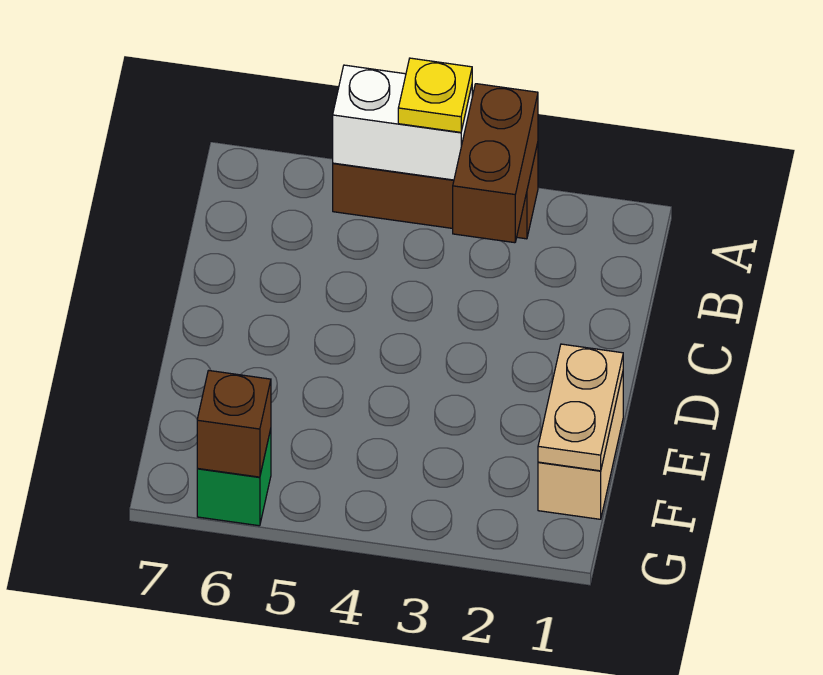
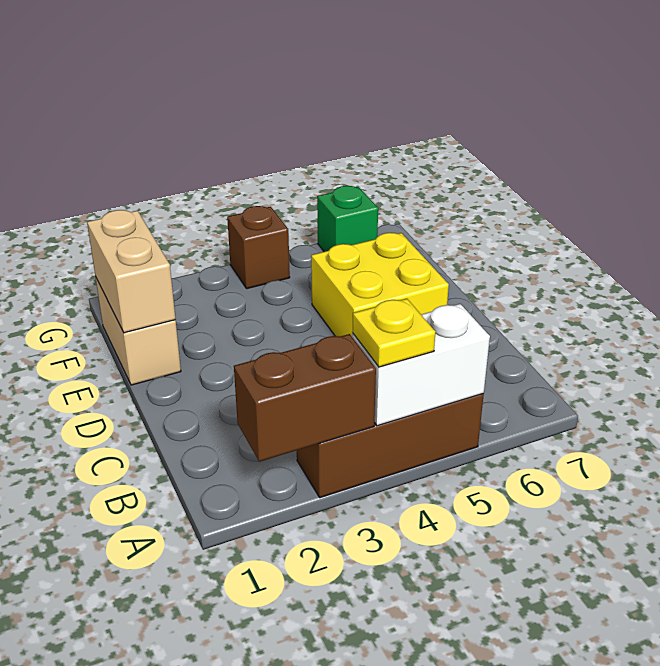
brown 1x2 brick [453,84,538,243] -> brown 1x2 brick turned to [234,334,376,462]
none -> yellow 2x2 brick [311,233,449,336]
tan 1x2 plate [538,344,623,471] -> tan 1x2 brick [87,210,176,333]
brown 1x1 brick [197,370,271,477] -> brown 1x1 brick moved to [227,206,290,289]

